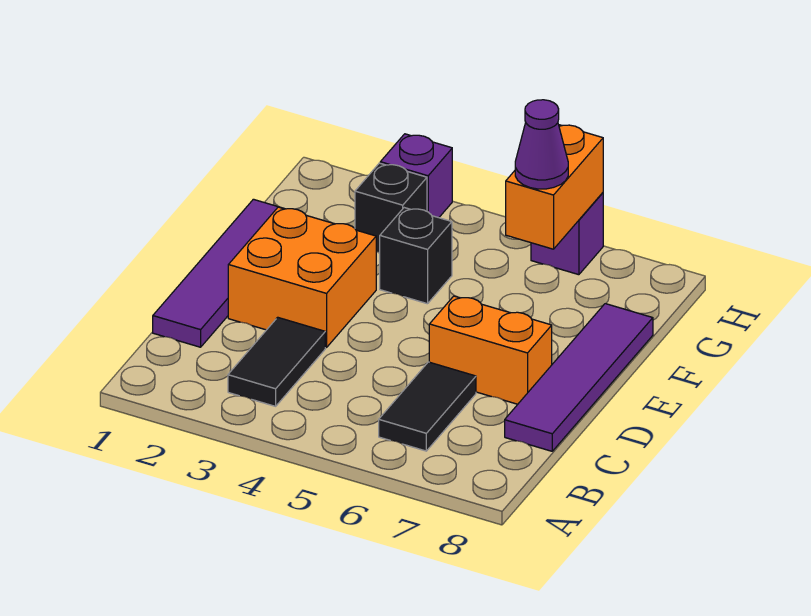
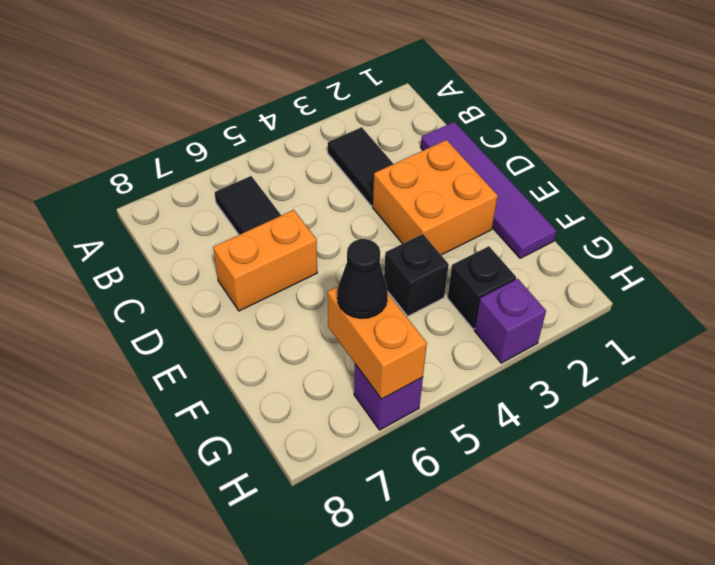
purple 1x4 tile [505,304,653,451] -> none
purple 1x1 cone [515,100,568,189] -> black 1x1 cone [337,239,388,318]

